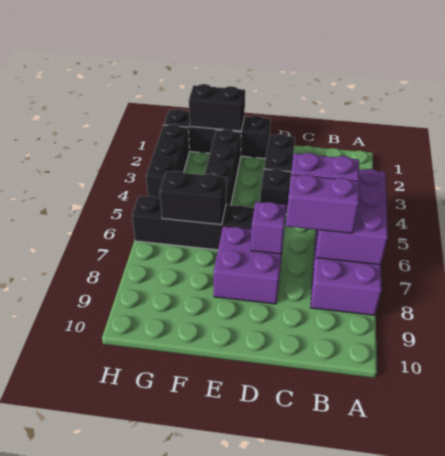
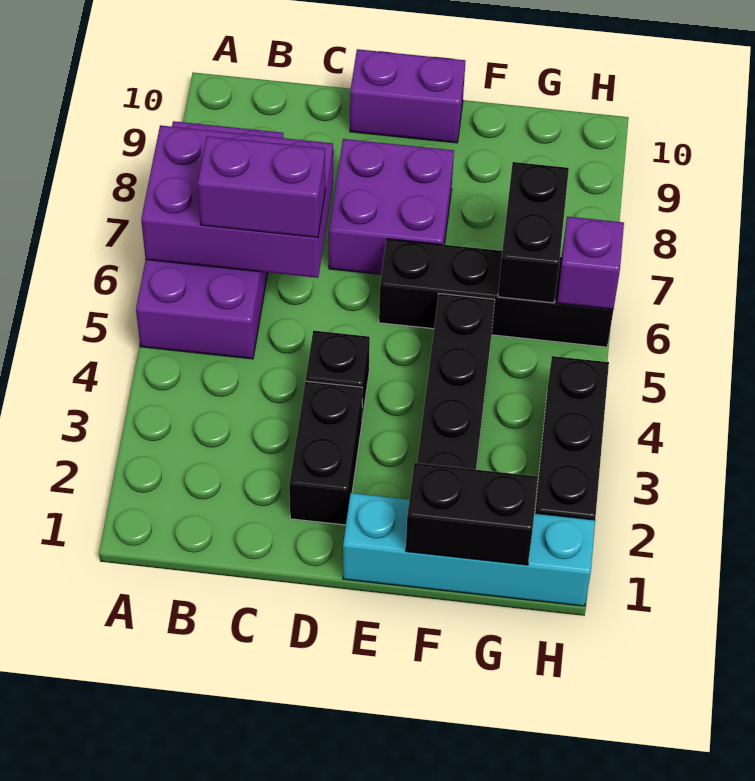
purple 2x3 brick [316,169,388,265] -> purple 2x3 brick turned to [141,125,333,278]
purple 1x2 brick [286,175,359,233] -> purple 1x2 brick moved to [350,49,465,143]
purple 1x1 brick [251,202,287,254] -> purple 1x1 brick moved to [557,217,624,309]
black 1x4 brick [164,109,271,159] -> cyan 1x4 brick [343,493,595,606]
black 1x2 brick [159,171,226,225] -> black 1x2 brick turned to [498,162,569,303]

